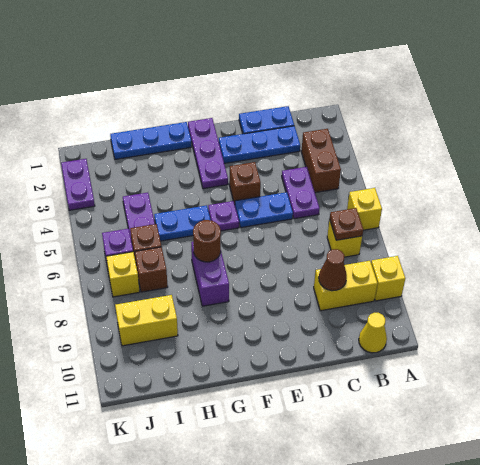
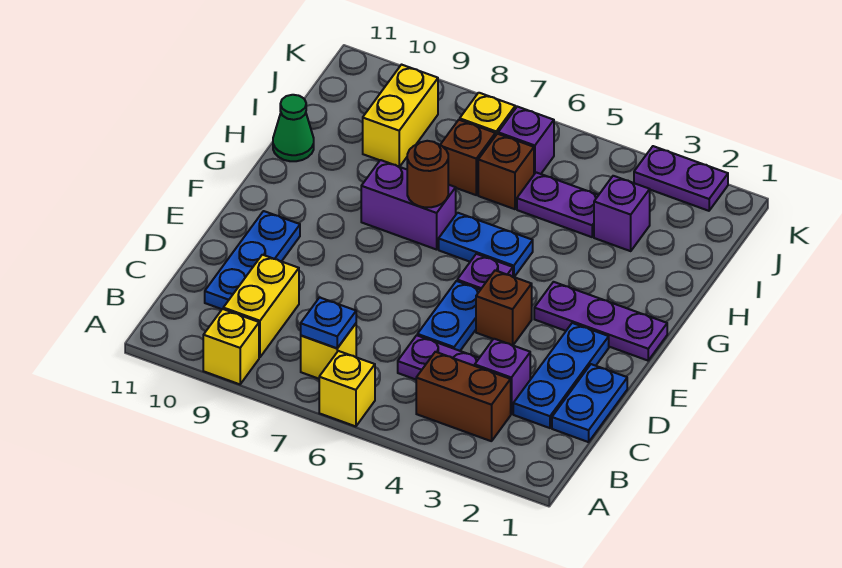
brown 1x1 plate [330,208,363,240] -> blue 1x1 plate [301,297,356,348]
yellow 1x1 cone [359,313,387,353] -> none
none -> purple 1x1 brick [475,339,530,414]
brown 1x1 cone [319,249,347,291] -> none
blue 1x3 plate [110,122,192,159] -> blue 1x3 plate moved to [205,211,300,309]
blue 1x2 plate [154,205,210,241] -> blue 1x2 plate turned to [439,213,533,277]
none -> green 1x1 cone [273,95,314,161]
none -> purple 1x1 brick [594,176,650,251]

